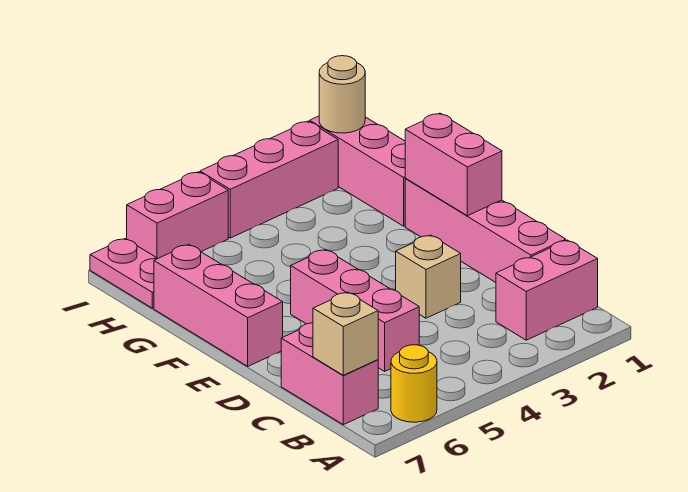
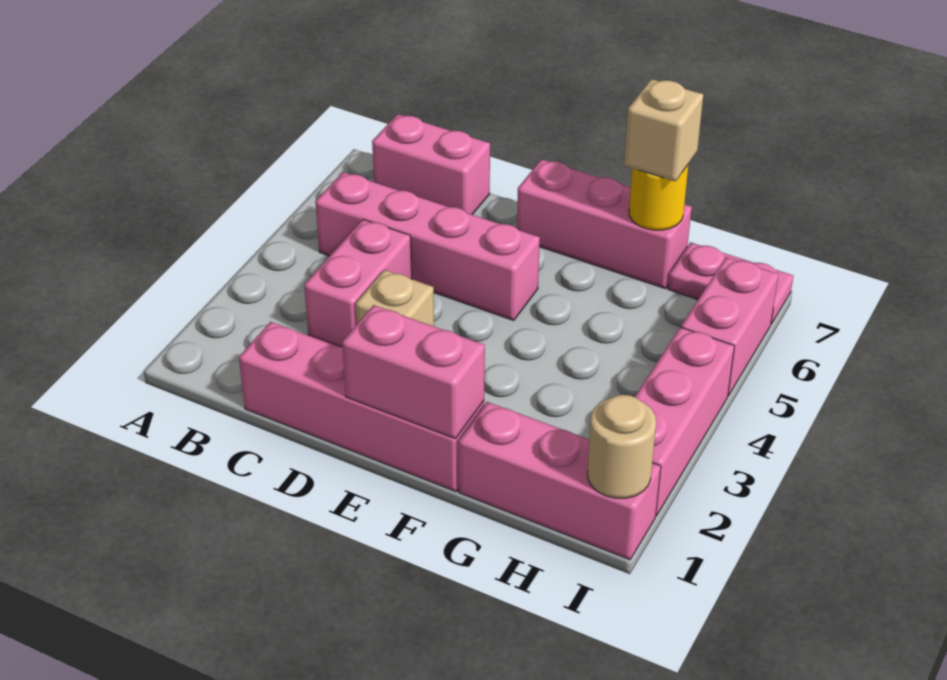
yellow 1x1 round brick [391,345,437,422] -> yellow 1x1 round brick moved to [629,164,689,230]
pink 1x2 brick [496,240,598,340] -> pink 1x2 brick moved to [304,219,412,348]
tan 1x1 brick [313,292,378,375] -> tan 1x1 brick moved to [624,79,703,181]
pink 1x3 brick [291,249,419,371] -> pink 1x4 brick [315,172,540,321]

